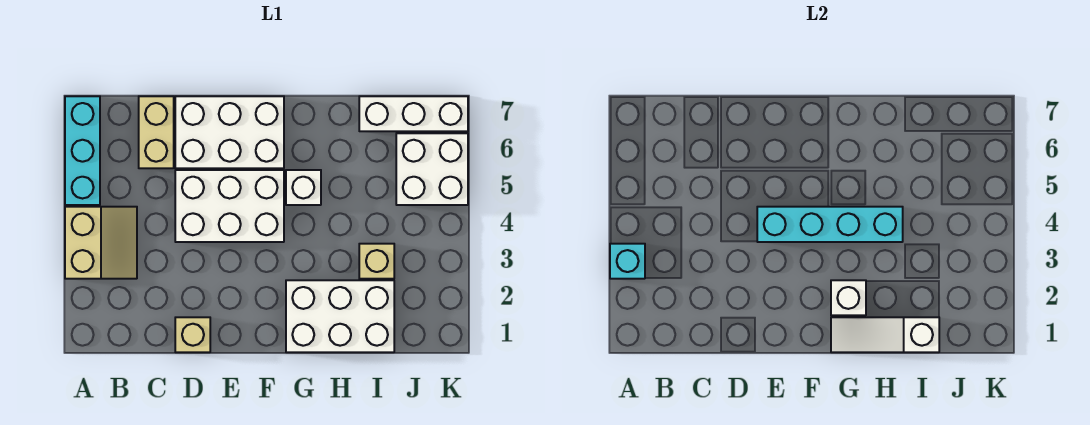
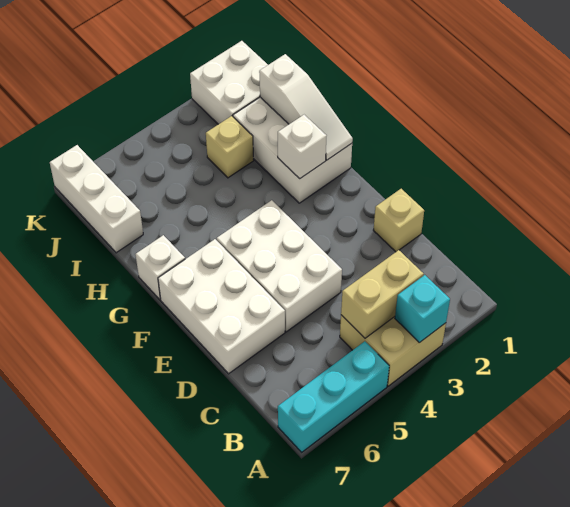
tan 2x2 slope [65,207,137,279] -> tan 2x2 brick [340,315,446,386]
tan 1x2 brick [139,96,174,168] -> tan 1x2 brick moved to [341,250,424,338]
cyan 1x4 brick [757,207,903,242] -> none
white 1x1 brick [286,170,321,205] -> white 1x1 brick moved to [135,235,185,300]
white 2x2 brick [396,133,468,205] -> white 2x2 brick moved to [190,41,268,124]

